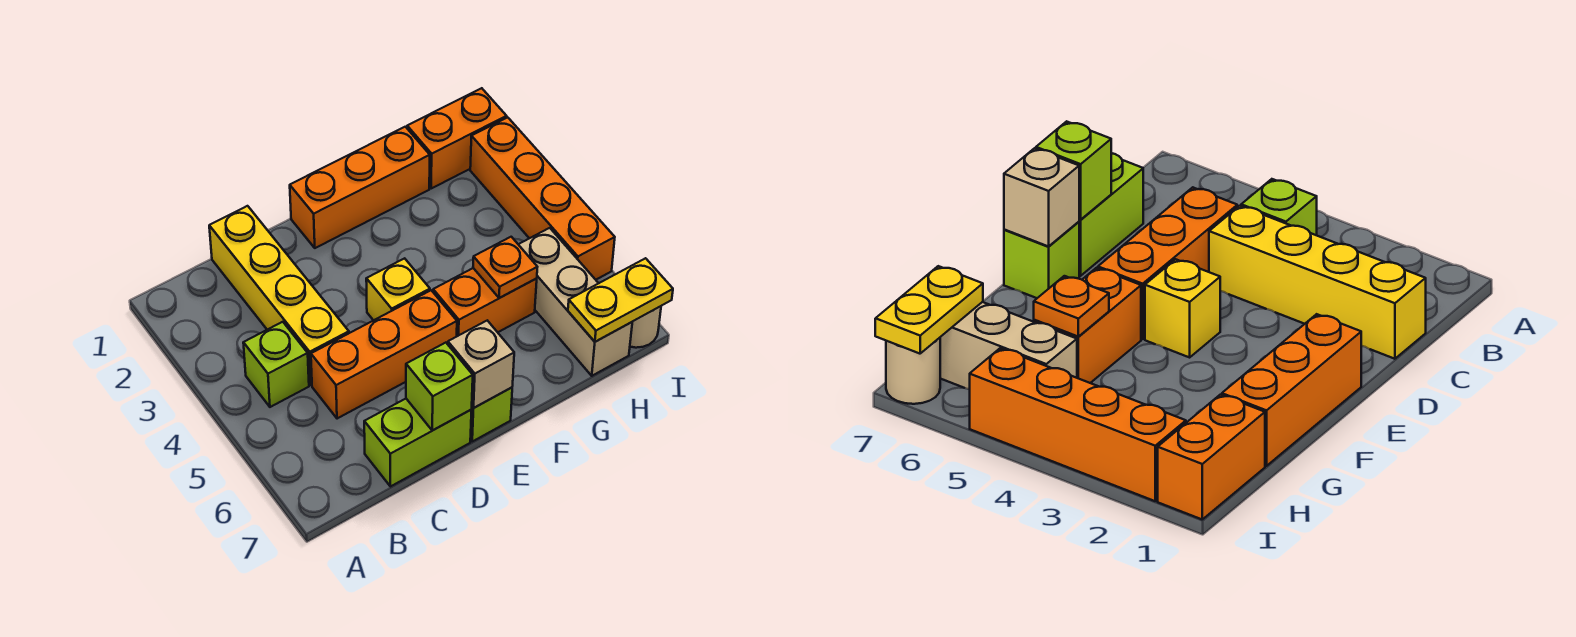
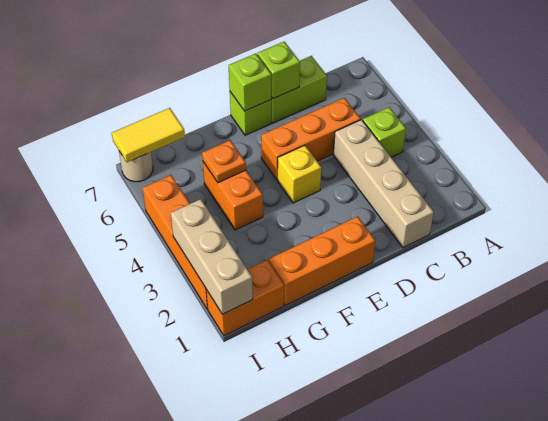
yellow 1x4 brick [209,206,349,385] -> tan 1x4 brick [333,120,434,248]
tan 1x1 brick [448,321,514,408] -> lime 1x1 brick [229,54,271,111]
orange 1x2 brick [433,268,537,336] -> orange 1x2 brick turned to [203,162,263,230]
tan 1x3 brick [518,228,632,376] -> tan 1x3 brick moved to [171,199,253,314]
yellow 1x2 plate [568,258,673,342] -> yellow 1x2 tile [112,108,185,162]

